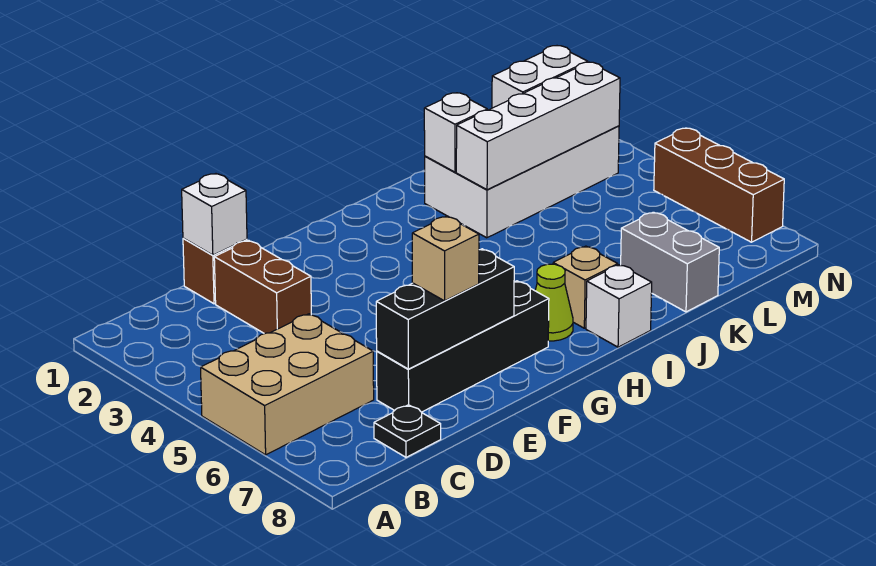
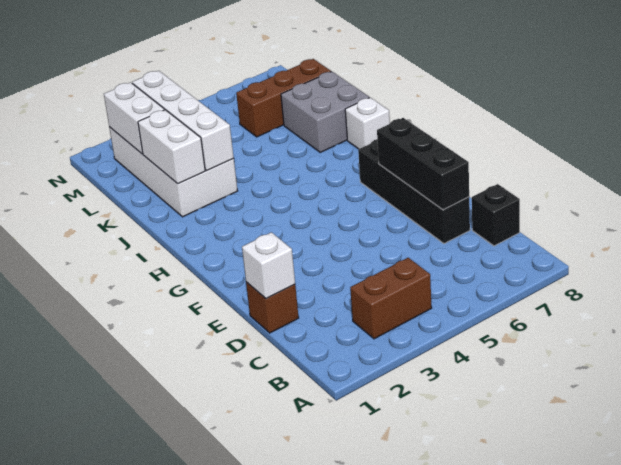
tan 2x3 brick [201,314,374,455] -> none
black 1x1 plate [374,405,441,457] -> black 1x1 brick [472,184,520,246]
brown 1x2 brick [214,240,311,334] -> brown 1x2 brick moved to [350,258,432,339]
tan 1x1 brick [412,216,479,301] -> none
lime 1x1 cone [535,264,573,341] -> none
tan 1x1 brick [553,246,618,328] -> none
white 1x1 brick [424,93,487,172] -> white 1x2 brick [138,110,205,184]
grey 1x2 brick [621,212,719,312] -> grey 2x2 brick [281,71,369,152]
brown 1x3 brick [654,128,784,242] -> brown 1x3 brick moved to [236,59,331,137]

